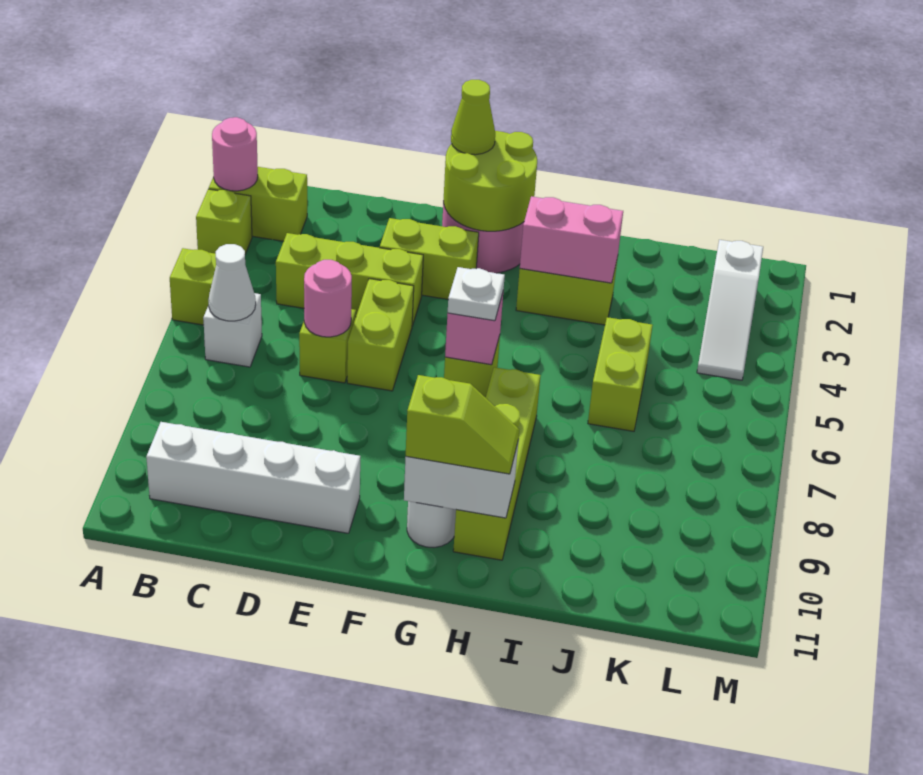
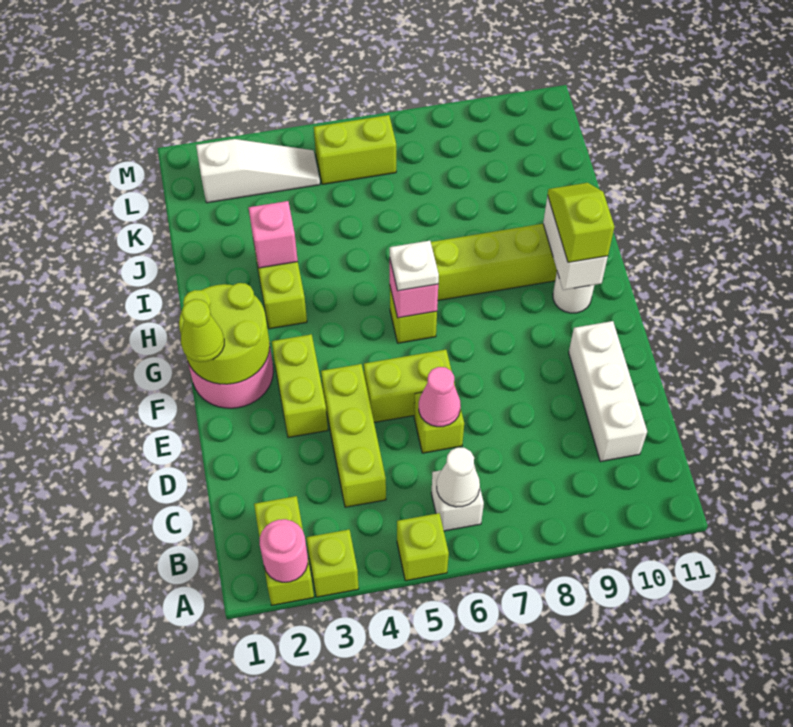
white 1x4 brick [146,422,360,533] -> white 1x3 brick [569,321,647,461]
pink 1x1 round brick [304,260,352,337] -> pink 1x1 cone [419,367,461,427]
pink 1x2 brick [520,196,623,283] -> pink 1x1 brick [249,201,298,268]
lime 1x2 brick [588,317,653,431] -> lime 1x2 brick moved to [314,115,396,184]

